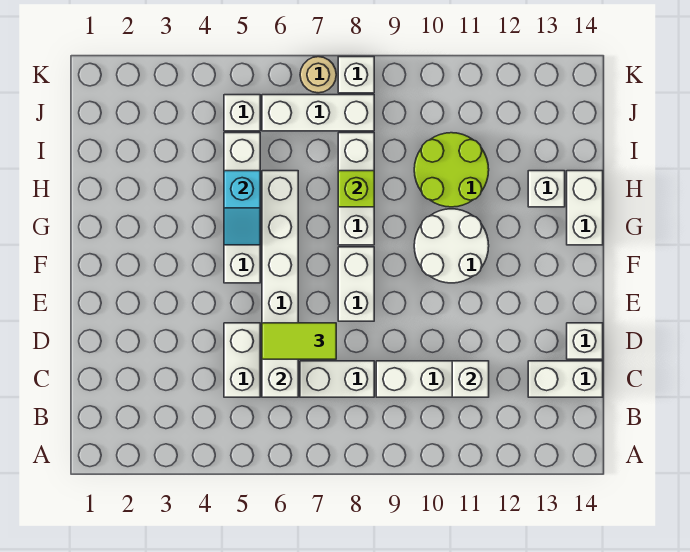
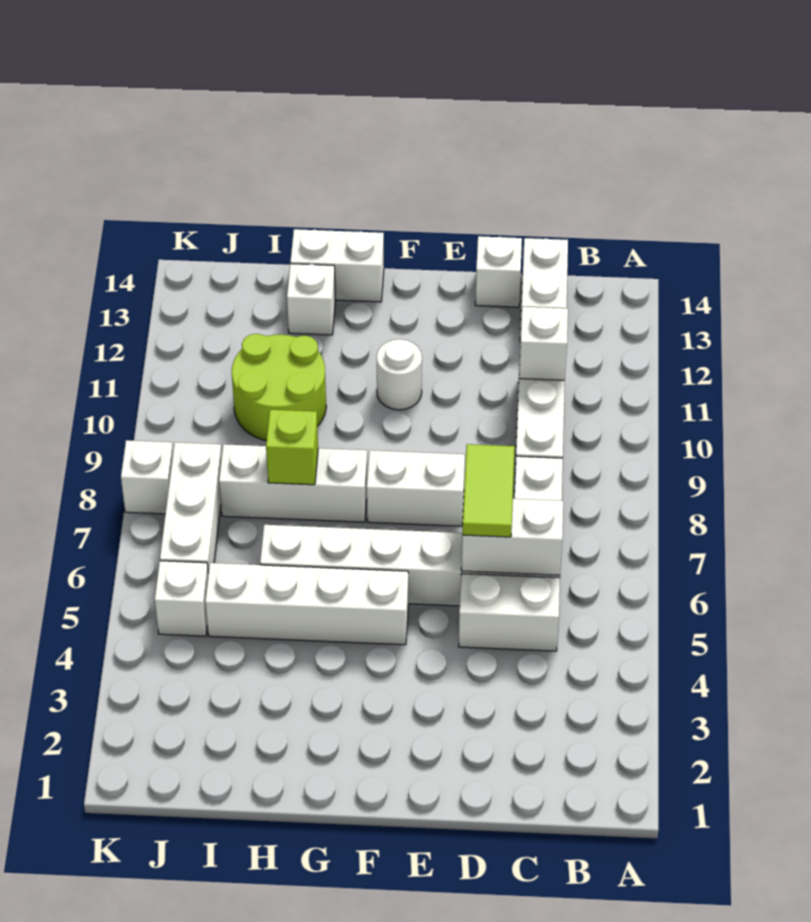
white 2x2 round brick [414,209,489,283] -> white 1x1 round brick [377,339,422,410]
cyan 1x2 slope [224,171,260,245] -> none
tan 1x1 round brick [300,57,336,93] -> none

